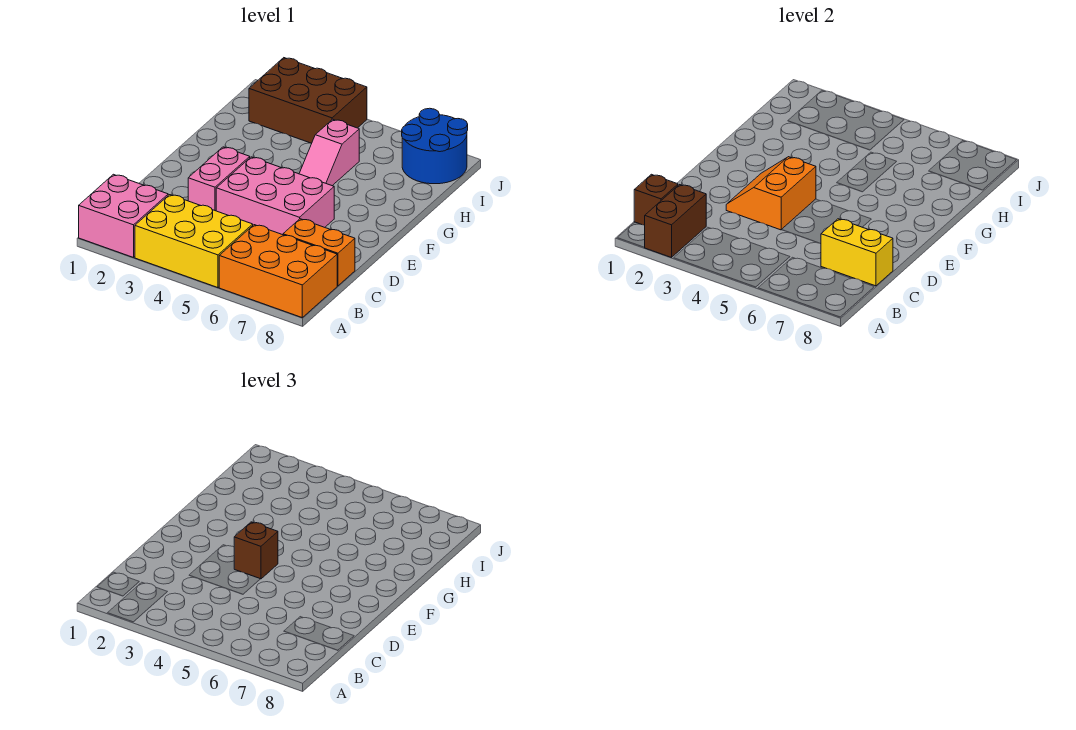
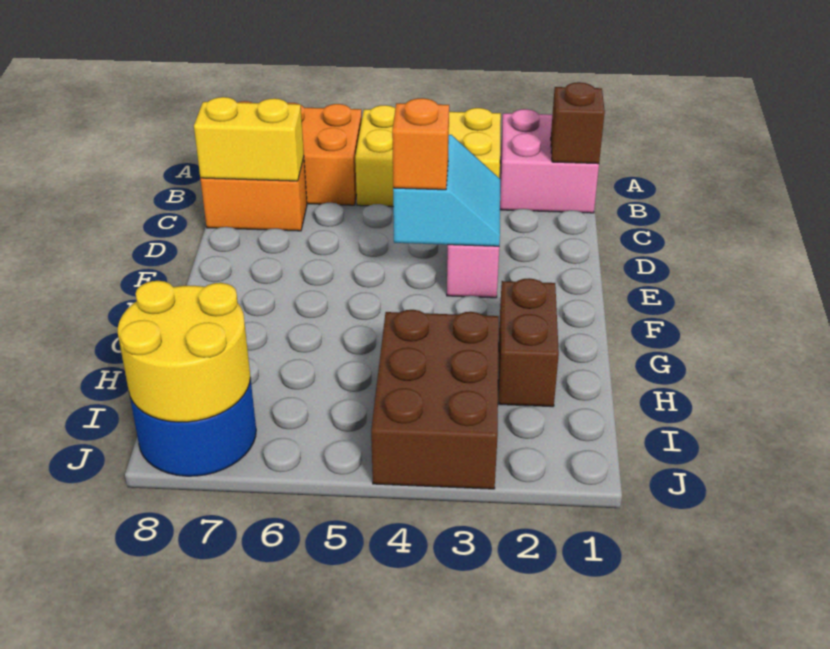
brown 1x2 brick [644,185,706,257] -> brown 1x2 brick moved to [498,278,559,407]
orange 2x2 slope [726,157,816,230] -> cyan 2x2 slope [393,135,500,246]
pink 2x3 brick [216,157,334,235] -> none
brown 1x1 brick [234,522,278,579] -> orange 1x1 brick [392,98,449,190]
pink 1x2 slope [299,119,359,186] -> none
brown 2x3 brick [249,58,367,143] -> brown 2x3 brick turned to [371,310,499,489]
none -> yellow 2x2 round brick [118,281,250,422]

